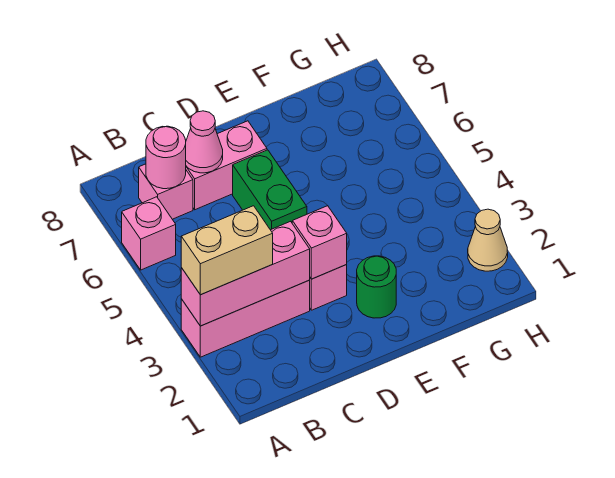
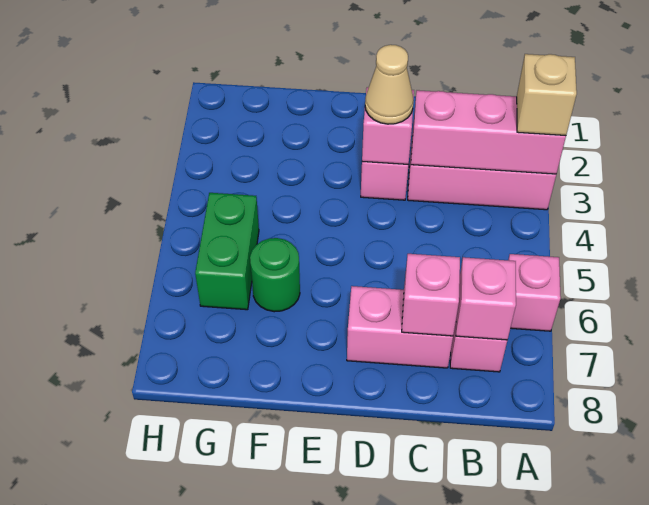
tan 1x2 brick [181,206,273,295] -> tan 1x1 brick [517,54,577,135]
pink 1x1 round brick [146,126,186,189] -> pink 1x1 brick [456,257,516,340]
pink 1x1 cone [186,111,223,173] -> pink 1x1 brick [402,254,460,336]
green 1x2 brick [233,150,307,230] -> green 1x2 brick moved to [195,193,259,310]
green 1x1 round brick [357,256,396,318] -> green 1x1 round brick moved to [250,238,300,312]
tan 1x1 cone [468,209,508,271] -> tan 1x1 cone moved to [365,45,414,124]

